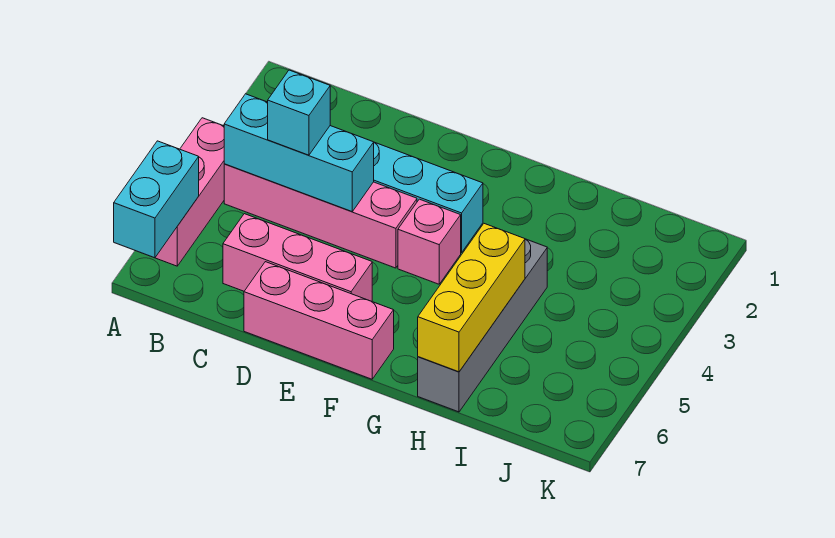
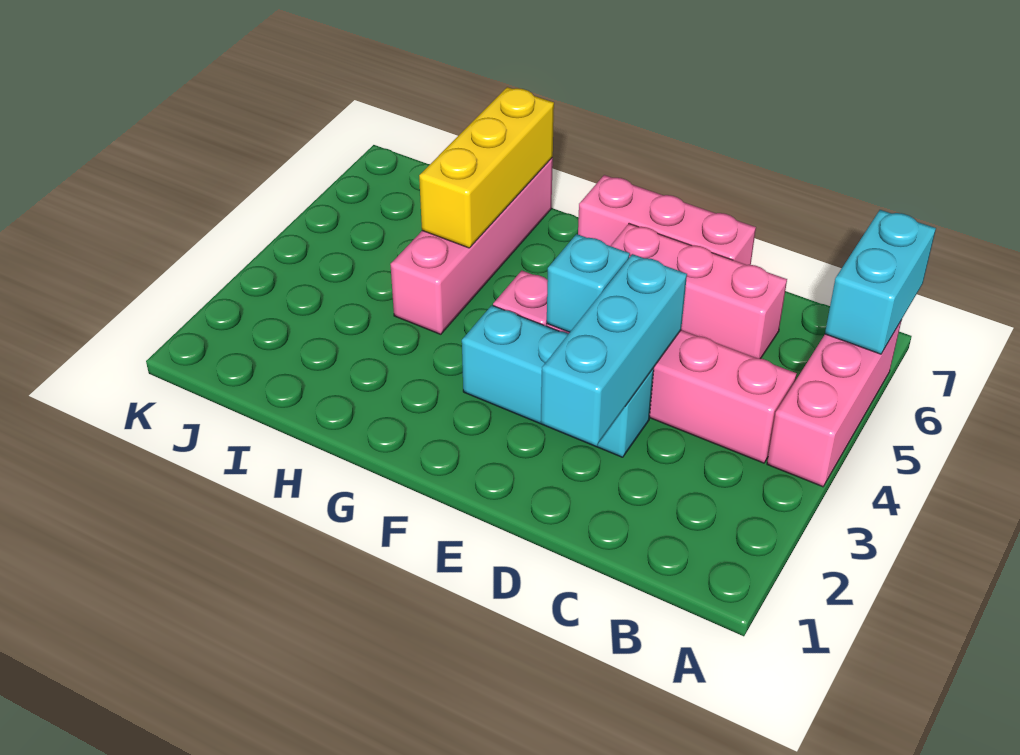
cyan 1x3 brick [224,94,374,211] -> cyan 1x3 brick turned to [541,254,687,446]
cyan 1x1 brick [268,70,330,155] -> cyan 1x1 brick moved to [547,234,630,332]
grey 1x4 brick [418,239,547,412] -> pink 1x4 brick [390,158,553,334]

